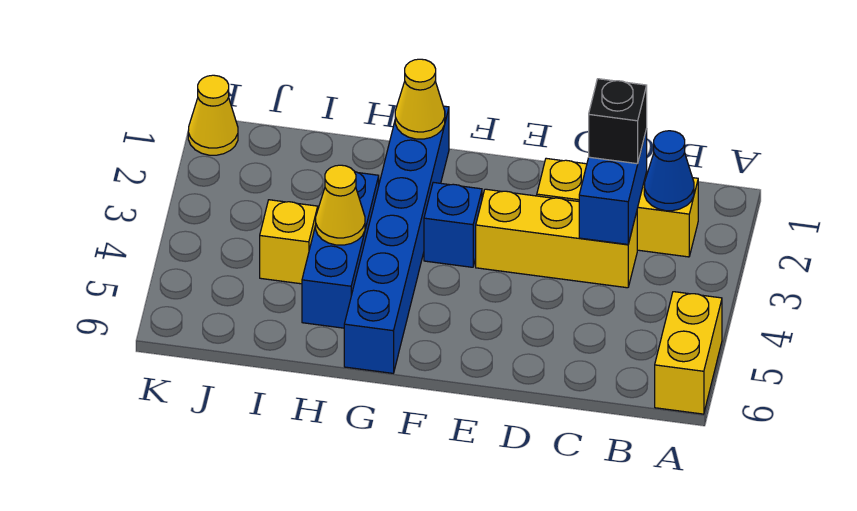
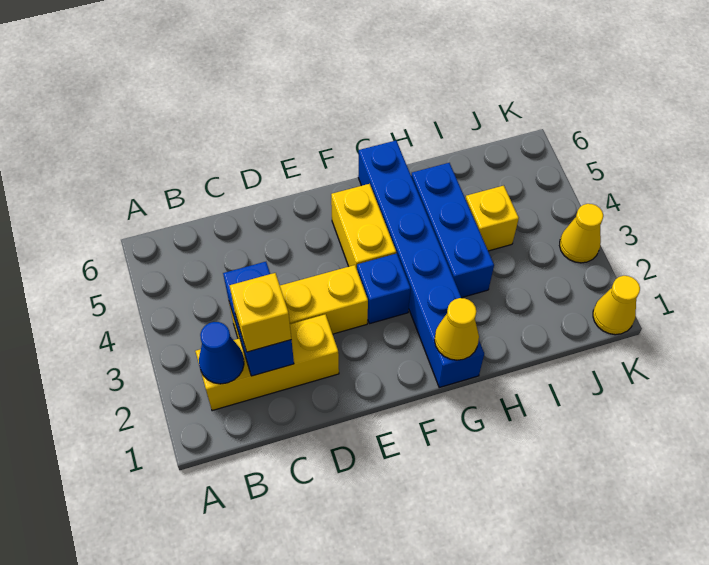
yellow 1x2 brick [655,292,722,414] -> yellow 1x2 brick moved to [331,184,396,269]
black 1x1 brick [589,79,647,164] -> yellow 1x1 brick [230,273,291,352]
yellow 1x1 cone [316,165,365,245] -> yellow 1x1 cone moved to [560,204,603,263]

